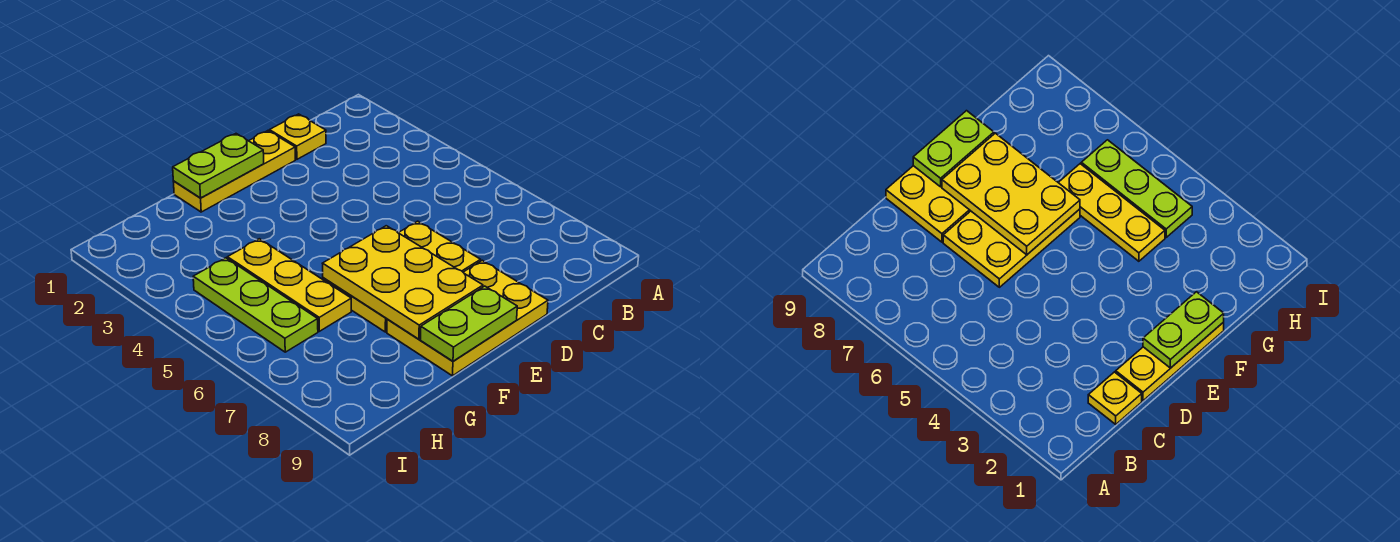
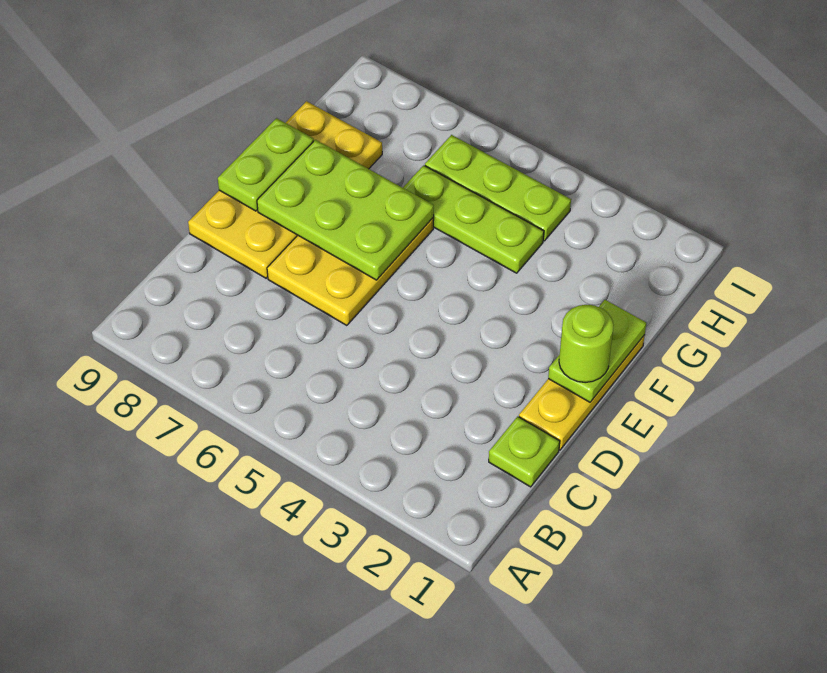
yellow 1x1 plate [269,114,326,159] -> lime 1x1 plate [489,416,560,487]
yellow 2x3 plate [387,260,548,376] -> yellow 2x4 plate [188,101,382,278]
none -> lime 1x1 round brick [559,305,614,383]
yellow 2x3 plate [322,226,483,339] -> lime 2x3 plate [257,140,434,280]
yellow 1x3 plate [228,239,351,331] -> lime 1x3 plate [403,165,544,273]

